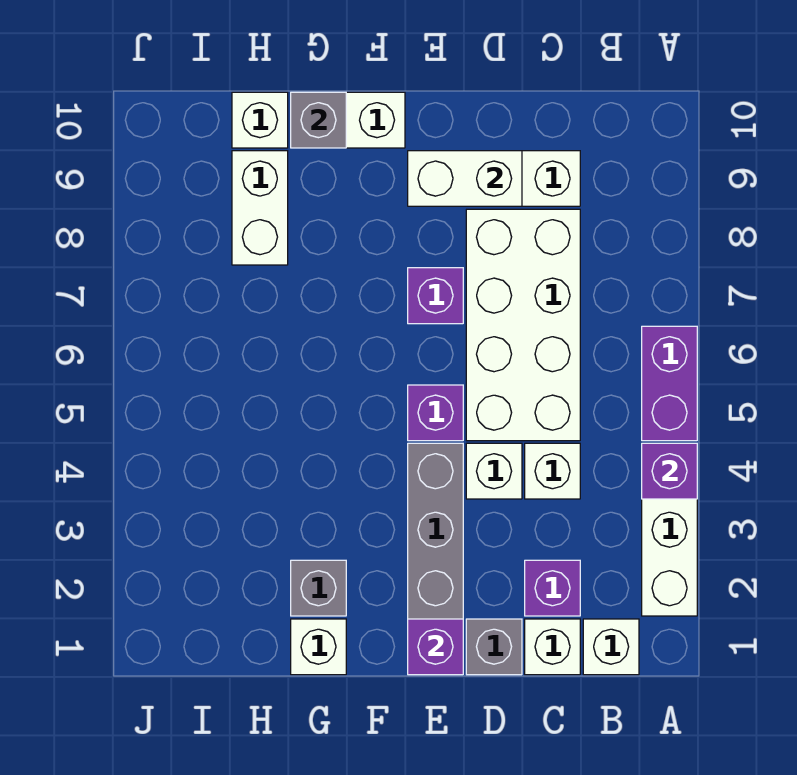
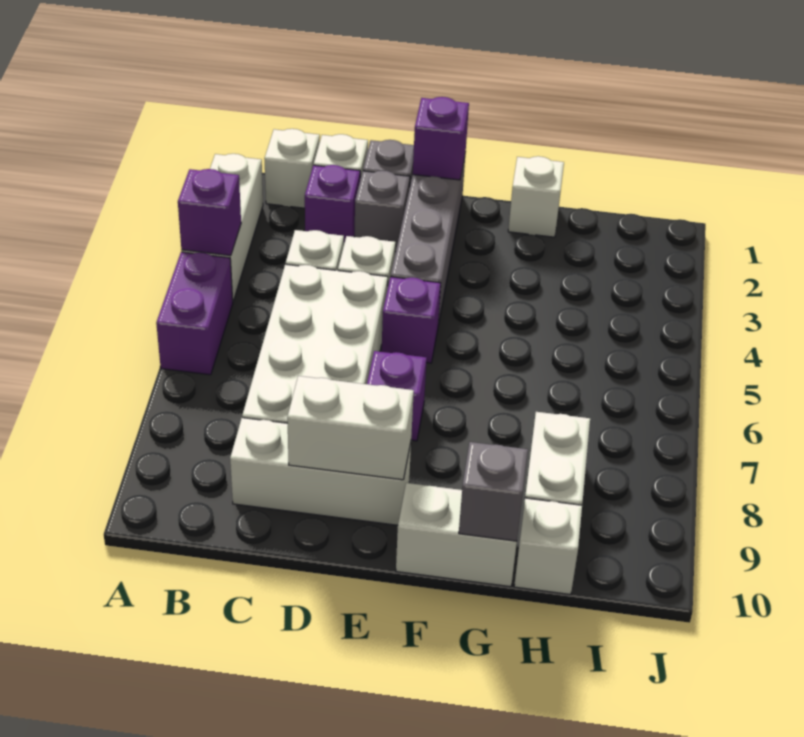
grey 1x1 brick [291,560,346,616] -> grey 1x1 brick moved to [355,171,410,252]

